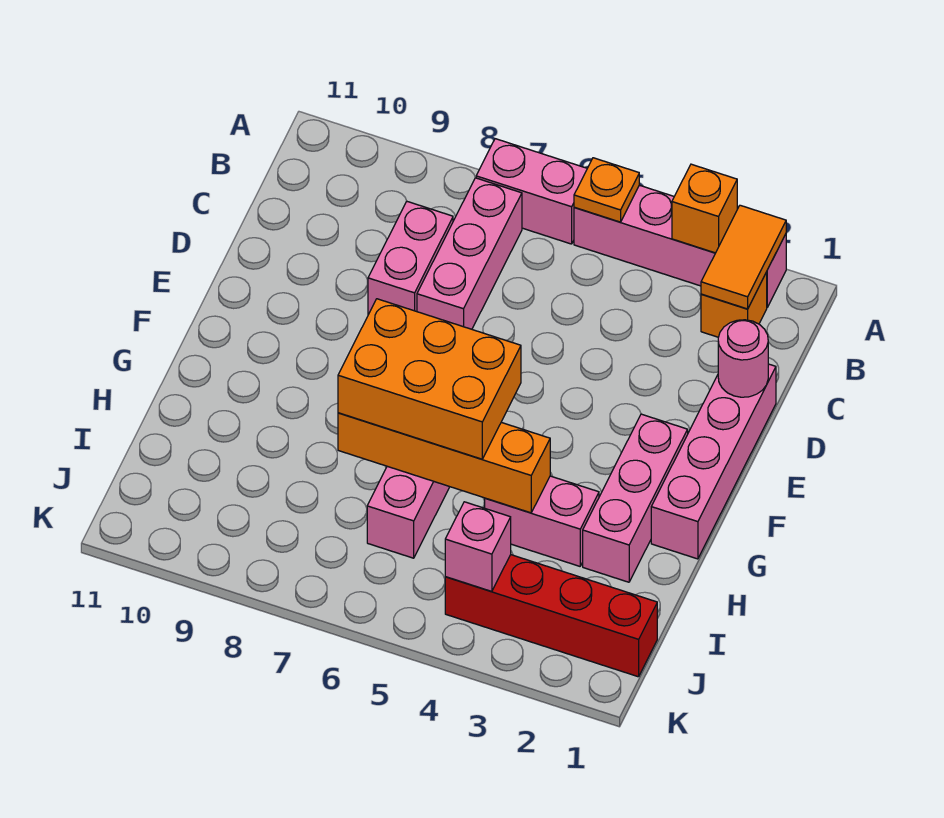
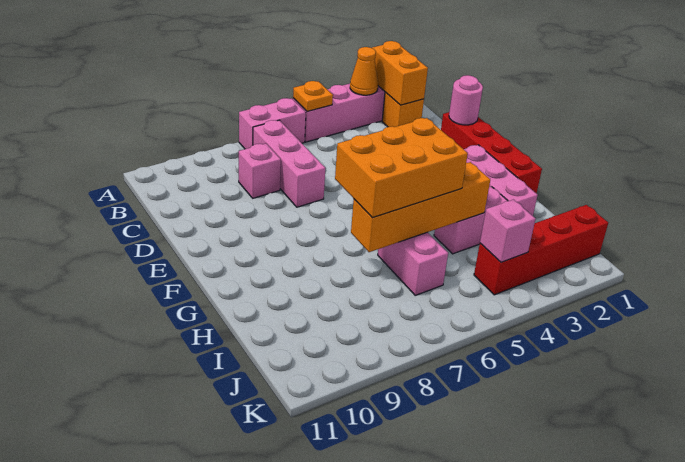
orange 1x2 tile [701,205,786,309] -> orange 1x2 brick [372,41,428,105]
orange 1x1 brick [672,164,737,253] -> orange 1x1 cone [350,47,378,95]
pink 1x2 brick [368,201,453,315] -> pink 1x1 brick [239,144,281,198]
pink 1x4 brick [651,364,776,559] -> red 1x4 brick [441,112,542,194]

